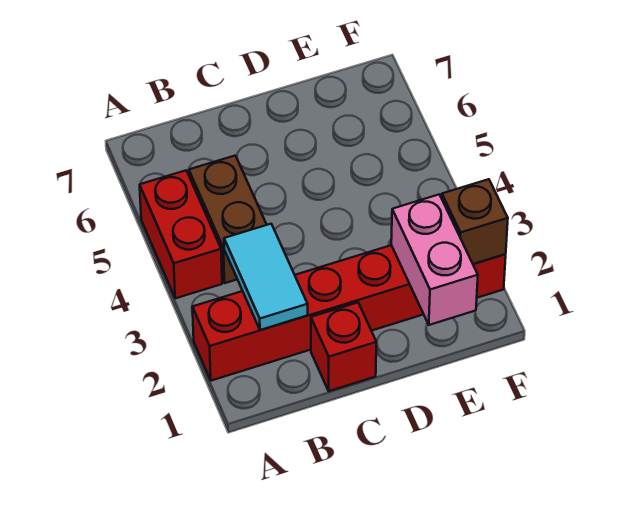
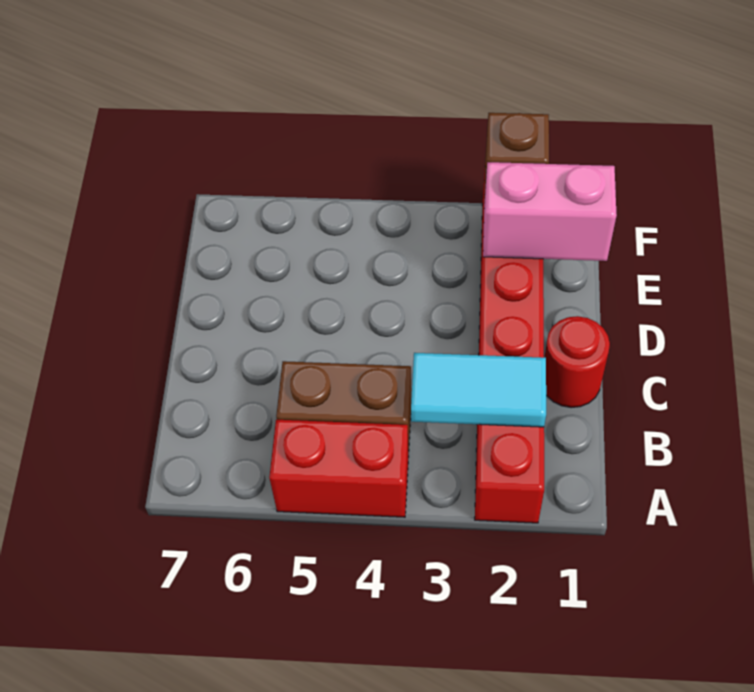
red 1x1 brick [311,303,376,391] -> red 1x1 round brick [544,316,610,408]

